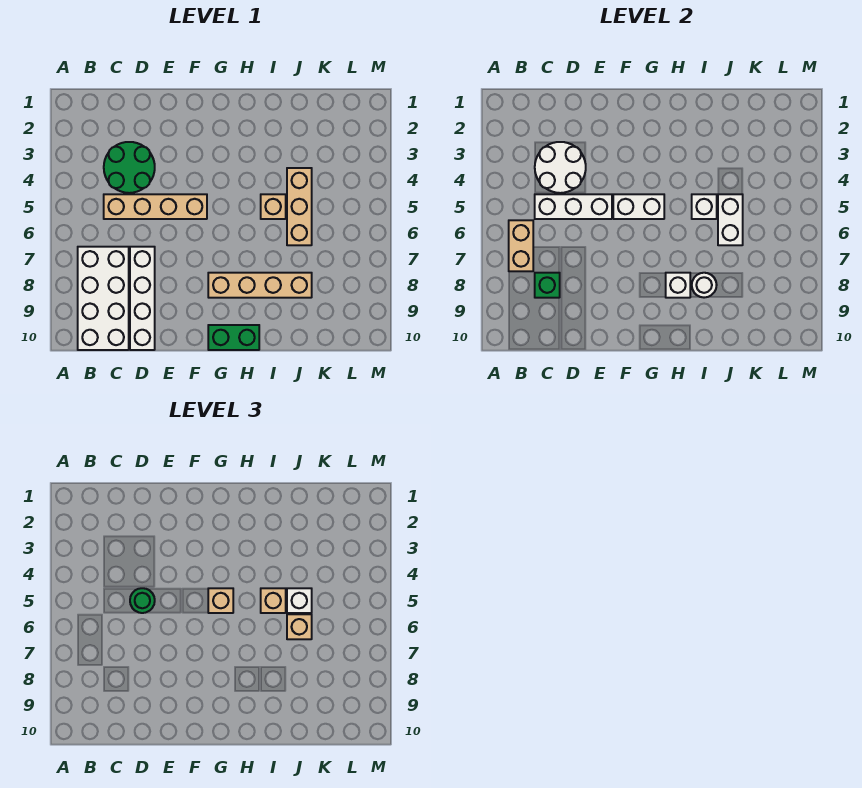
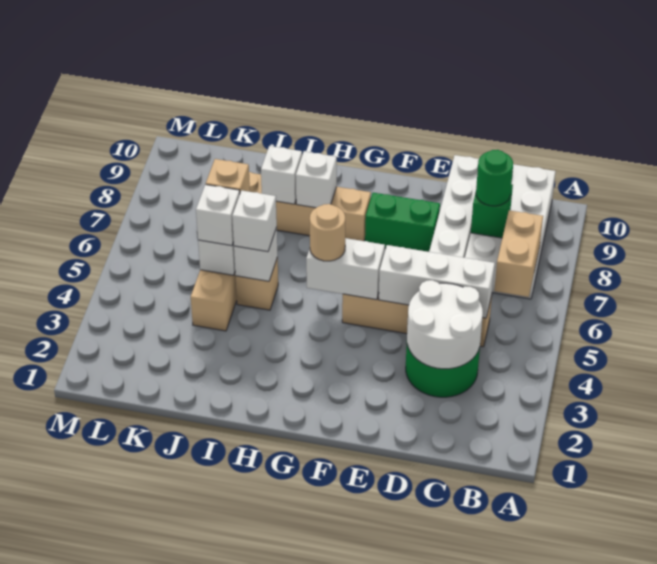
green 1x1 round brick [130,588,155,613] -> green 1x1 round brick moved to [476,150,513,206]
tan 1x1 brick [208,588,233,613] -> tan 1x1 round brick [310,204,345,261]
green 1x2 brick [208,325,259,350] -> green 1x2 brick moved to [365,193,440,252]
tan 1x1 brick [261,588,286,613] -> white 1x1 brick [232,190,277,252]
white 1x1 round brick [692,273,717,298] -> white 1x1 brick [261,146,302,204]

